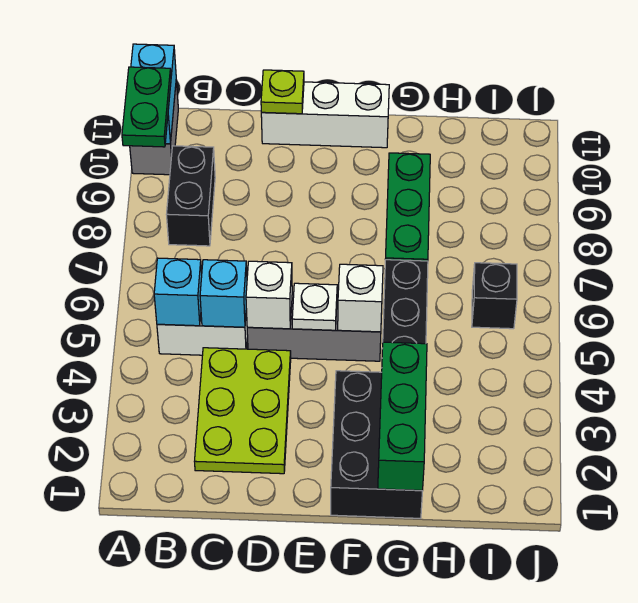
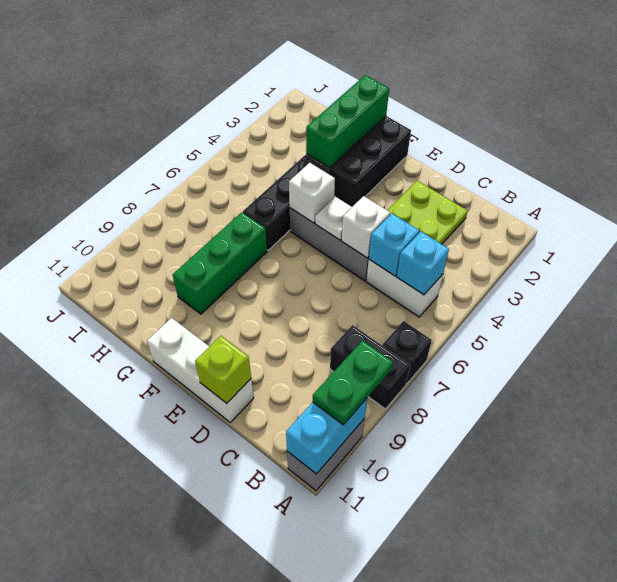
black 1x2 brick [166,146,215,246] -> black 1x2 brick turned to [330,325,410,409]
lime 1x1 plate [261,70,304,114] -> lime 1x1 brick [195,336,251,403]
black 1x1 brick [472,263,517,329] -> black 1x1 brick moved to [383,321,432,384]

